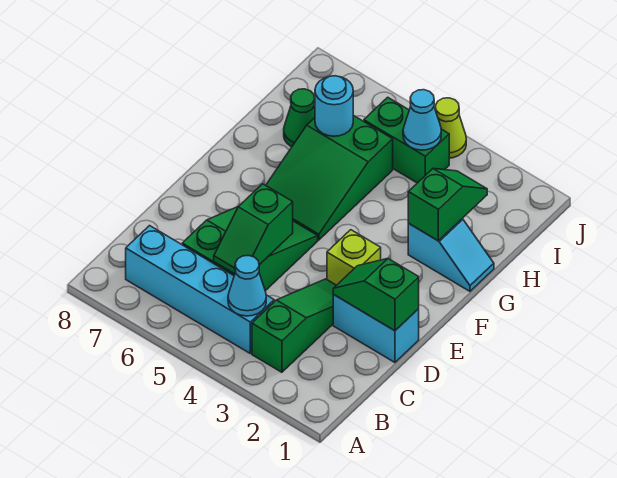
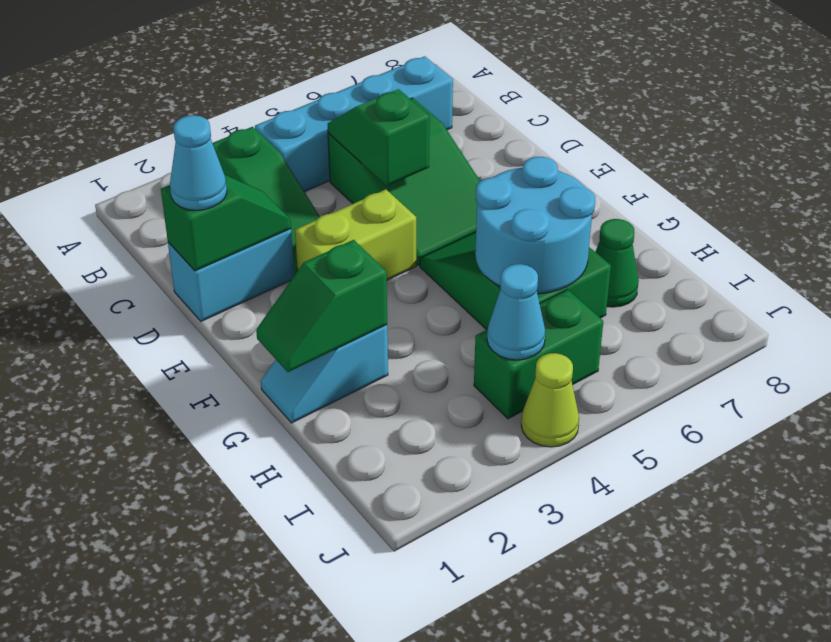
cyan 1x1 cone [228,256,266,316] -> cyan 1x1 cone moved to [170,115,227,210]
lime 1x1 brick [327,230,381,285] -> lime 1x2 brick [295,189,416,280]
green 1x2 slope [408,169,487,241] -> green 1x2 slope turned to [256,240,387,372]
cyan 1x1 round brick [315,76,353,136] -> cyan 2x2 round brick [475,157,595,294]

